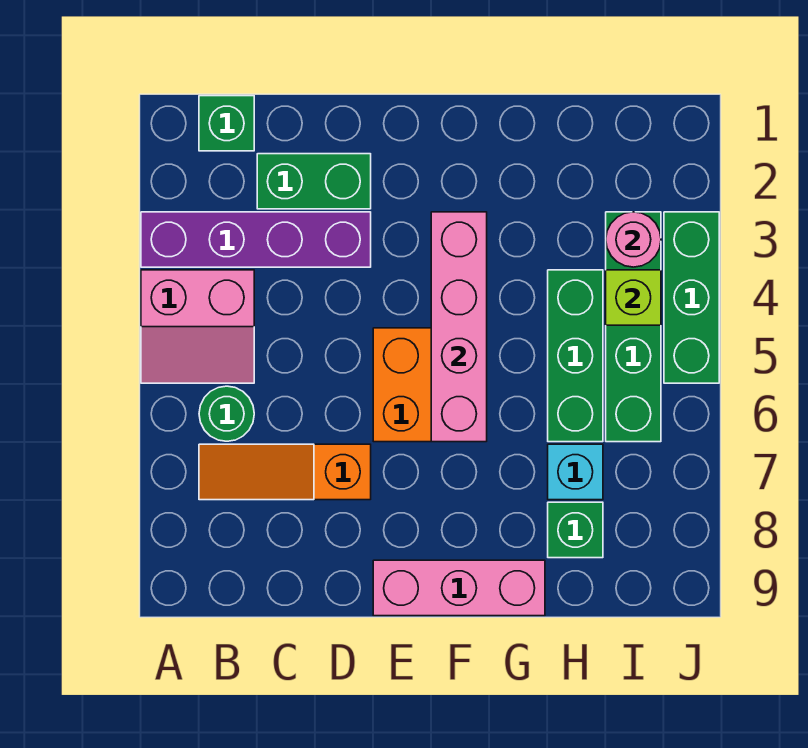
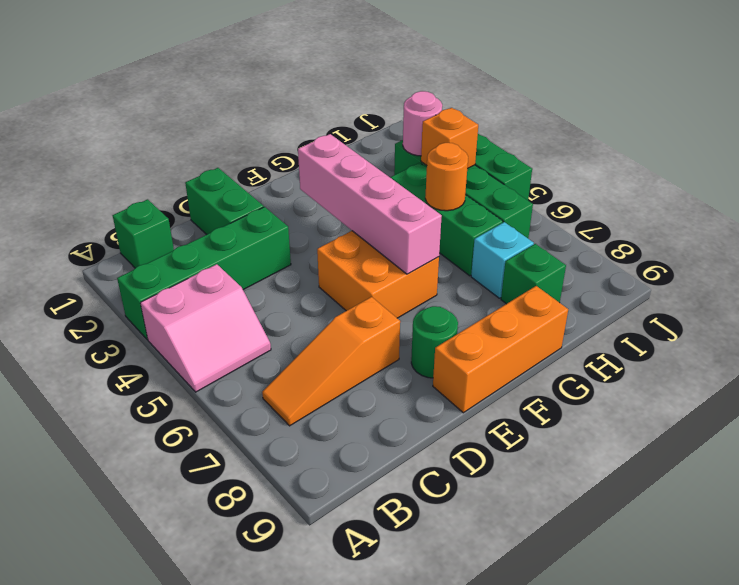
purple 1x4 brick [141,212,371,267] -> green 1x4 brick [117,207,291,340]
green 1x1 round brick [199,386,254,441] -> green 1x1 round brick moved to [411,306,458,378]
green 1x2 brick [257,154,371,209] -> green 1x2 brick turned to [185,168,264,235]
pink 1x3 brick [373,560,545,616] -> orange 1x3 brick [433,286,568,413]
none -> orange 1x1 round brick [425,143,468,211]
lime 1x1 brick [606,270,661,325] -> orange 1x1 brick [421,108,478,169]

